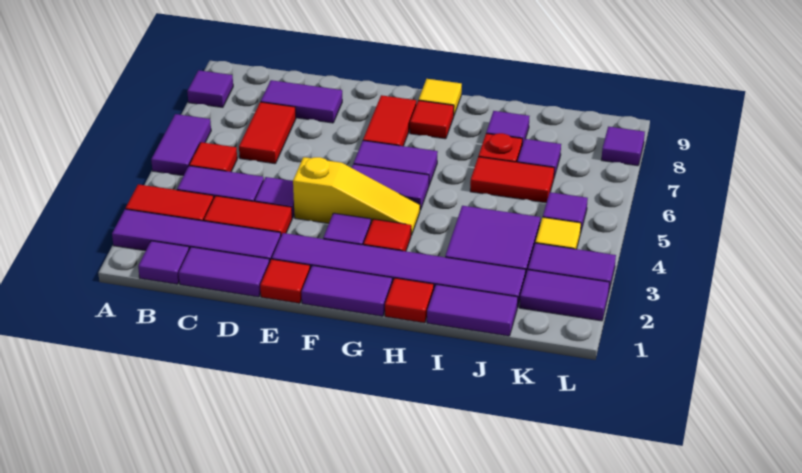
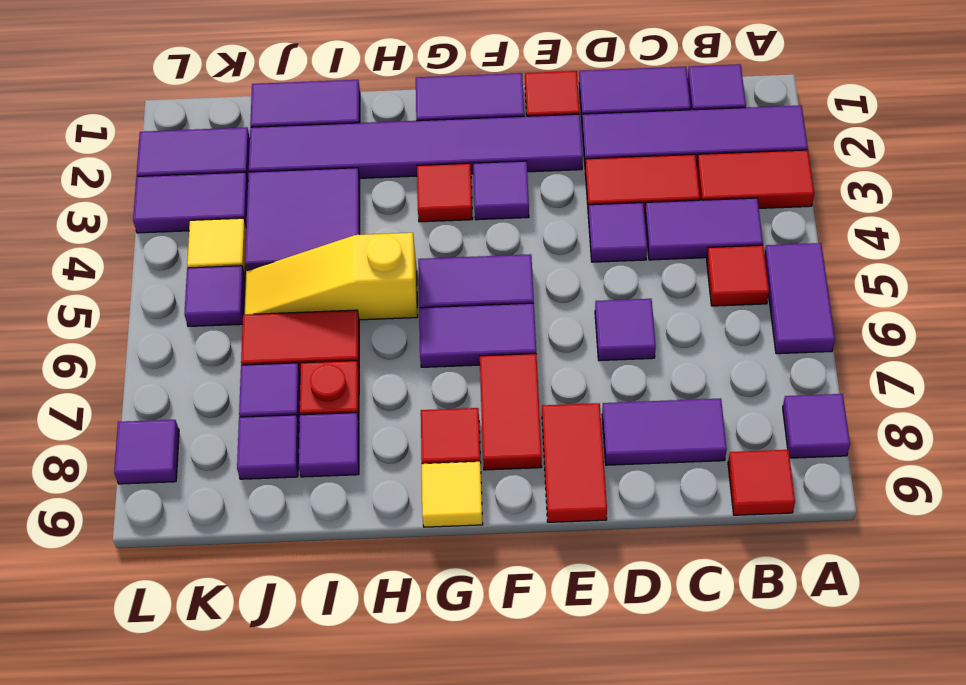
red 1x2 tile [239,102,296,164] -> red 1x2 tile moved to [542,403,607,522]
none -> purple 1x1 tile [595,299,656,361]
yellow 1x3 slope [293,157,420,235] -> yellow 1x3 slope moved to [244,233,418,320]
red 1x1 tile [385,278,434,323] -> red 1x1 tile moved to [728,450,795,515]
none -> purple 1x1 tile [237,415,299,479]

